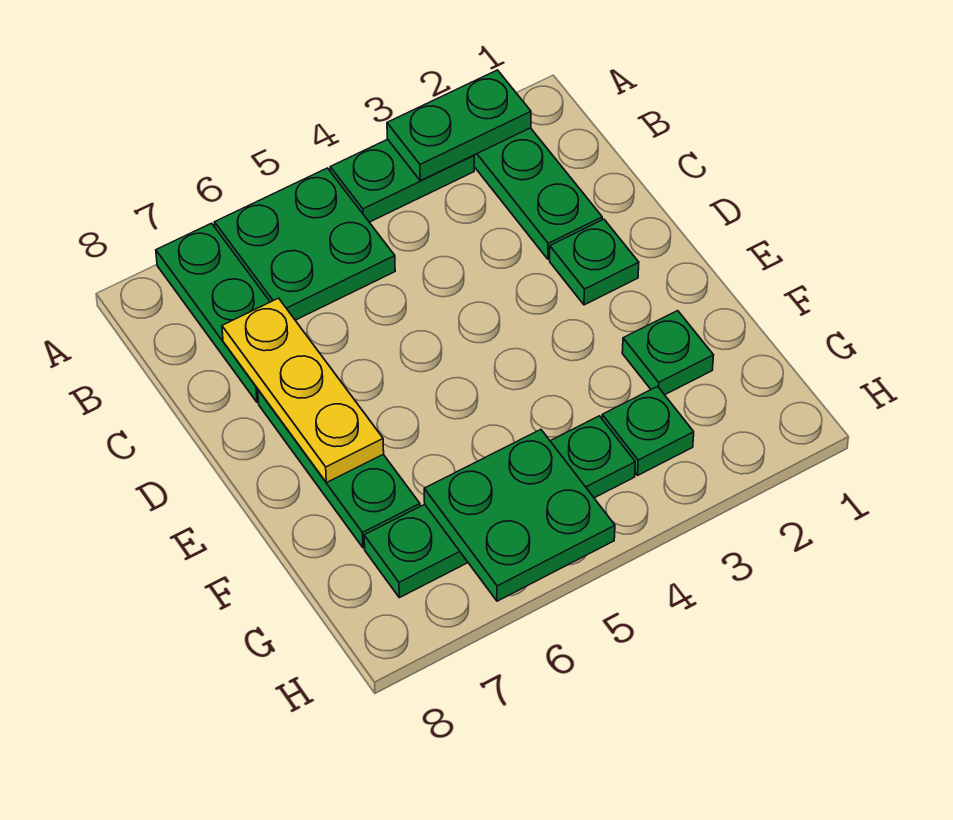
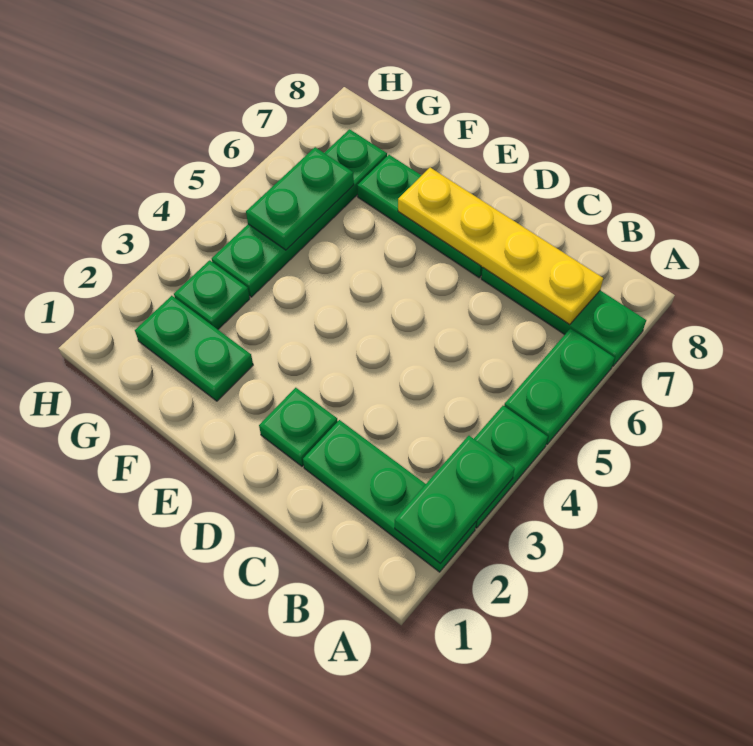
green 2x2 plate [215,168,395,320] -> green 1x2 plate [504,329,615,444]
yellow 1x3 plate [222,298,384,483] -> yellow 1x4 plate [398,167,603,325]
green 1x1 plate [622,311,714,395] -> green 1x2 plate [135,296,253,401]
green 2x2 plate [424,430,615,601] -> green 1x2 plate [246,147,354,250]

